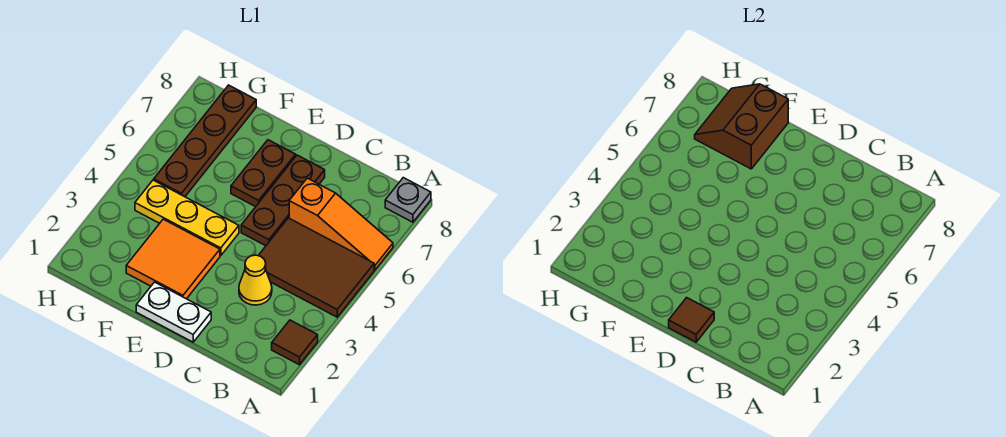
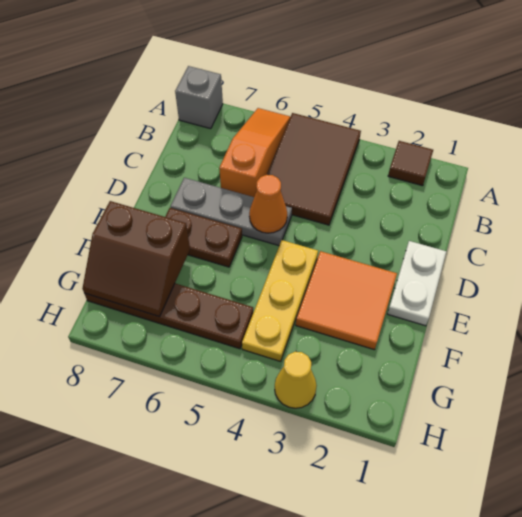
grey 1x1 plate [385,178,431,222] -> grey 1x1 brick [175,66,223,129]
yellow 1x1 cone [239,255,272,305] -> yellow 1x1 cone moved to [275,352,317,408]
brown 1x1 tile [669,298,714,342] -> none
brown 1x3 plate [241,155,325,246] -> grey 1x3 plate [170,178,292,246]
none -> orange 1x1 cone [249,175,287,233]

